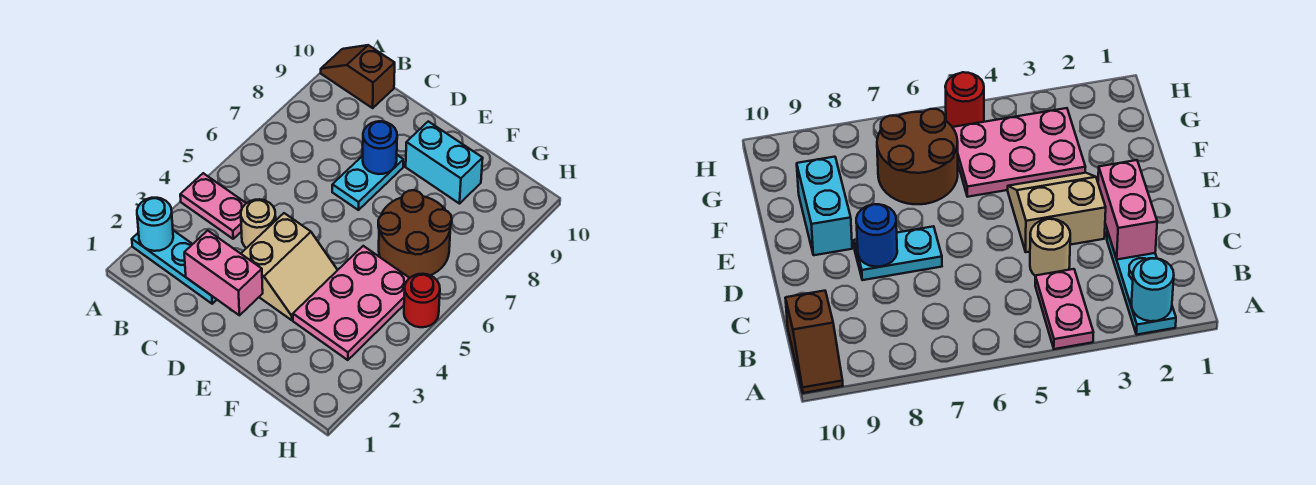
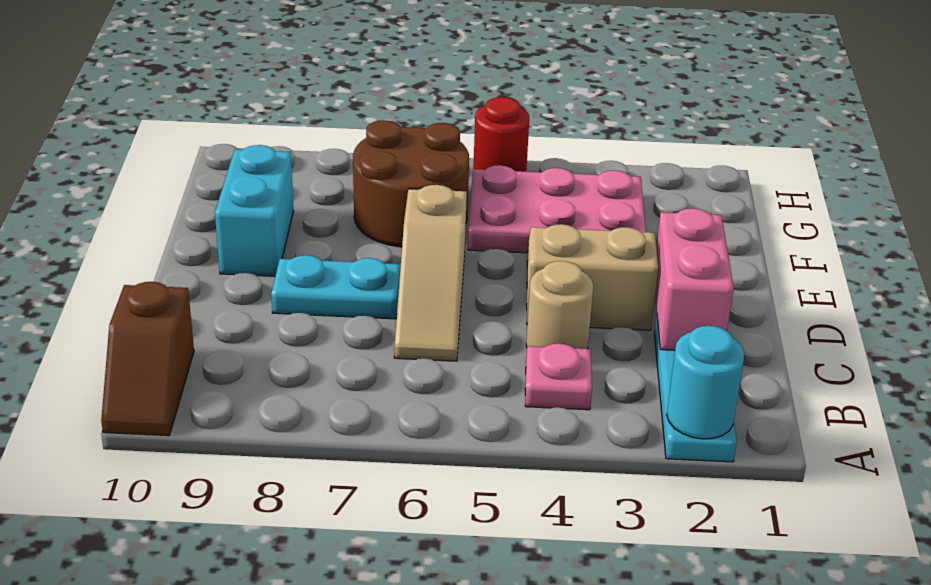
pink 1x2 plate [180,173,246,239] -> pink 1x1 plate [525,344,592,410]
none -> tan 1x3 slope [394,185,467,361]
blue 1x1 round brick [363,121,397,174] -> none

